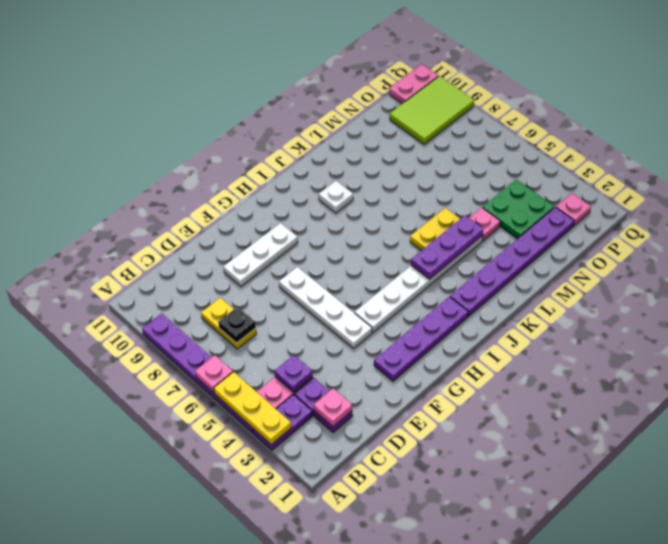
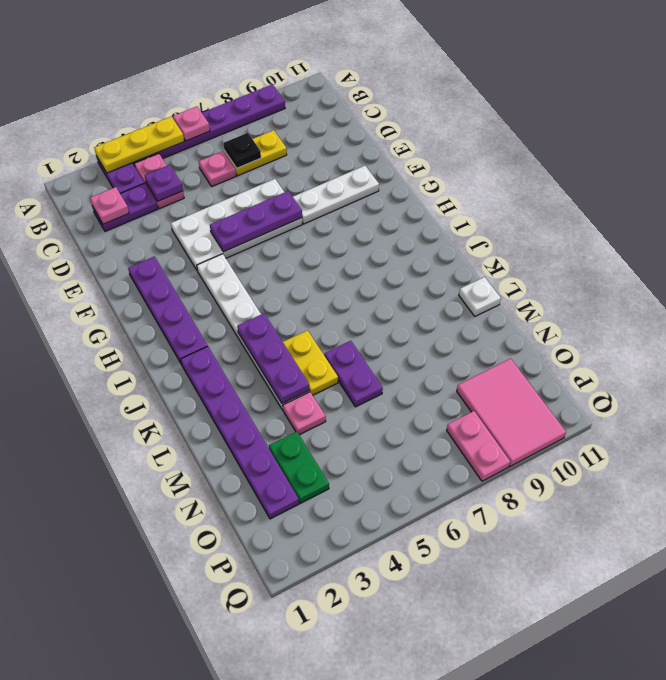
white 1x3 plate [223,223,298,286] -> white 1x3 plate turned to [293,166,379,224]
white 1x4 plate [279,267,372,348] -> white 2x4 plate [171,179,302,271]
none -> purple 1x3 plate [210,191,302,252]
white 1x1 plate [319,181,353,213] -> white 1x1 plate moved to [459,277,501,316]
none -> purple 1x2 plate [324,341,383,407]
green 2x2 plate [483,179,554,239] -> green 1x2 plate [269,432,329,503]
lime 2x3 tile [390,76,474,144] -> pink 2x3 tile [457,359,566,466]
pink 1x1 plate [556,193,591,226] -> pink 1x1 plate moved to [199,151,236,186]
pink 1x2 plate [389,64,438,104] -> pink 1x2 plate moved to [447,411,510,481]

